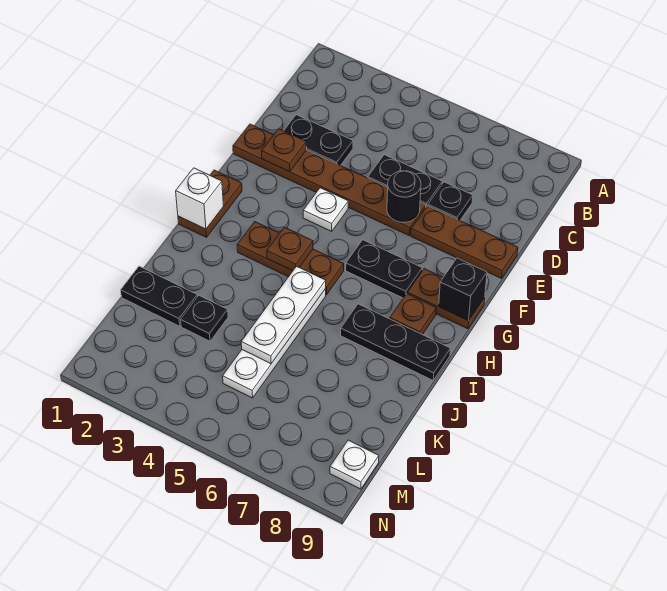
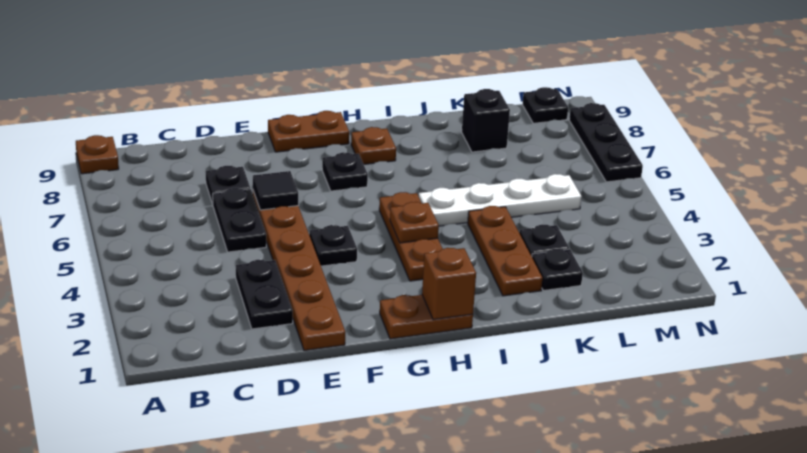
brown 1x1 plate [262,129,307,172] -> brown 1x1 plate moved to [76,135,119,174]
black 1x1 round brick [387,171,421,222] -> black 1x1 tile [253,171,298,210]
brown 1x3 plate [411,206,518,278] -> brown 1x3 plate moved to [468,206,543,296]
white 1x1 plate [303,188,348,231] -> black 1x1 plate [309,225,357,266]
black 1x2 plate [346,240,422,298] -> black 1x1 plate [322,152,368,191]
brown 1x2 plate [407,269,485,329] -> brown 1x2 plate turned to [268,111,349,152]
black 1x1 brick [439,258,487,321] -> black 1x1 brick moved to [462,89,510,152]
white 1x1 brick [176,168,224,229] -> brown 1x1 brick [422,248,476,320]
white 1x3 plate [241,266,326,364] -> none
black 1x3 plate [341,304,451,380] -> black 1x3 plate moved to [569,103,643,182]
black 1x2 plate [121,266,198,326] -> black 1x1 plate [532,249,583,290]
white 1x1 plate [330,440,379,489] -> black 1x1 plate [522,87,568,123]

